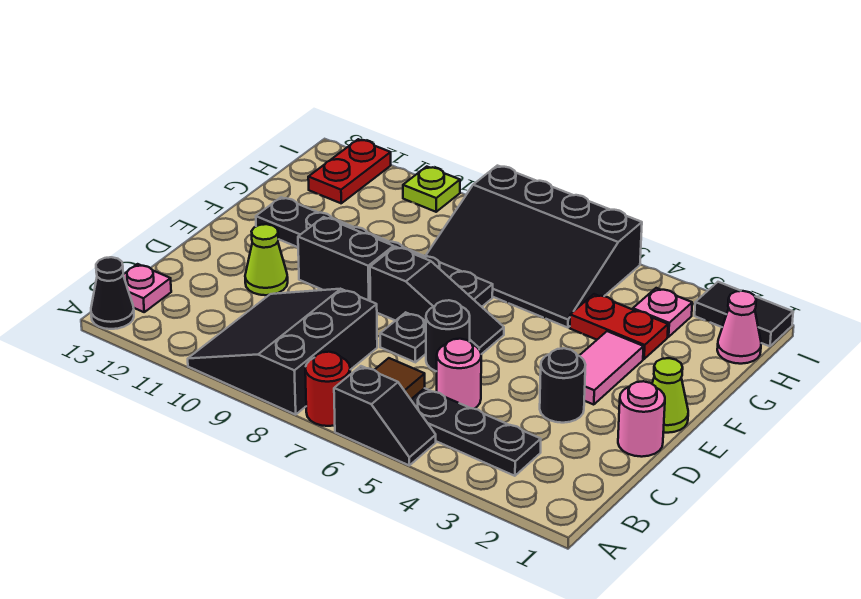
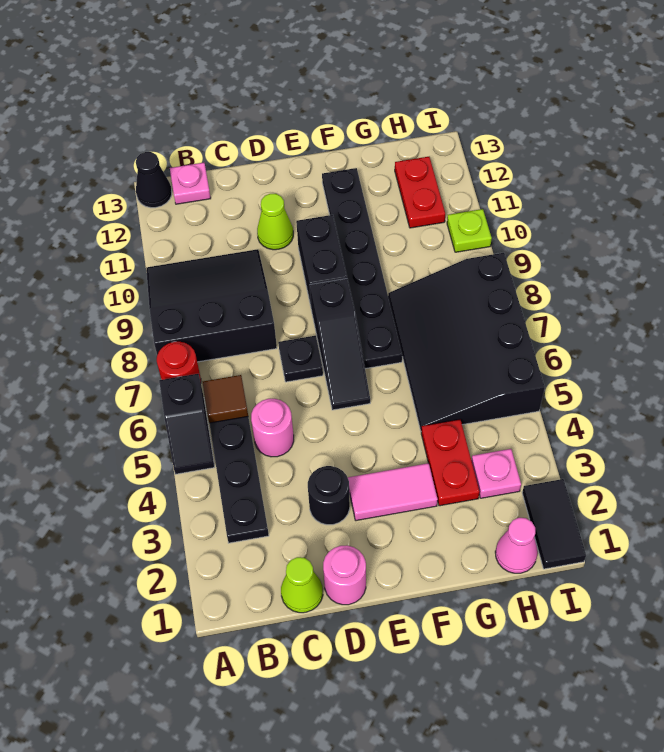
black 1x1 round brick [426,300,470,371] -> none
lime 1x1 cone [652,358,688,433] -> lime 1x1 cone moved to [281,557,323,613]
red 1x2 plate [308,139,391,203] -> red 1x2 plate turned to [395,157,445,228]

